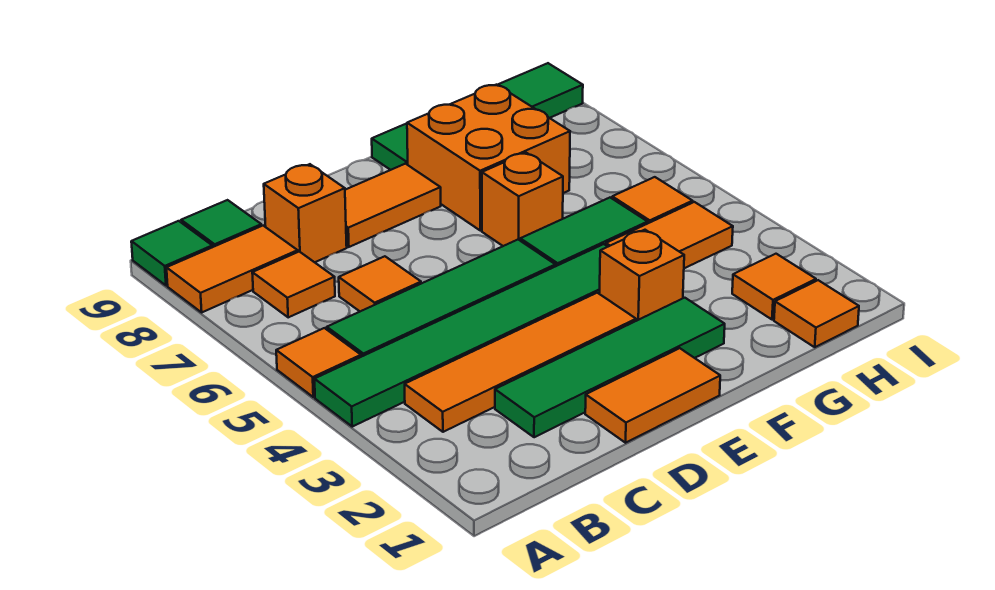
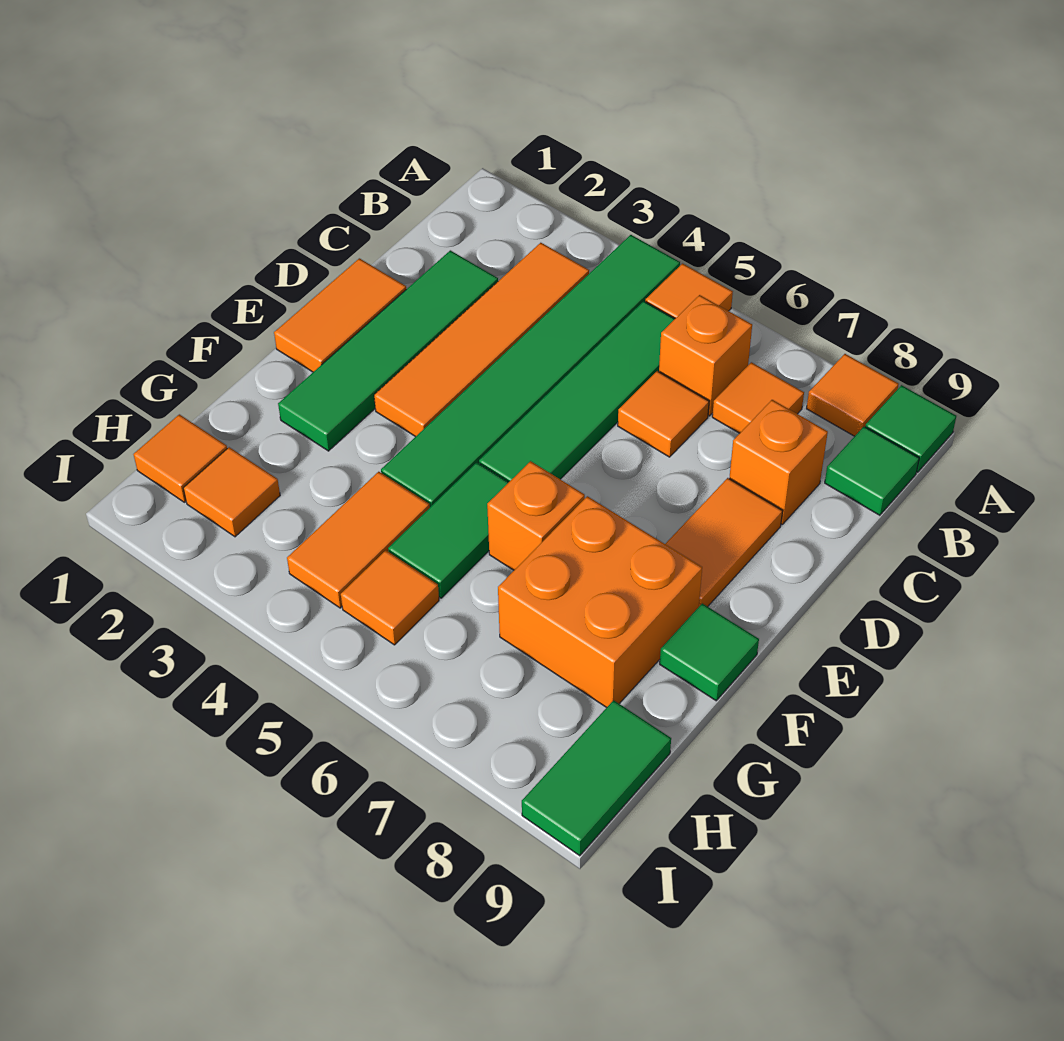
orange 1x2 tile [167,226,298,312] -> orange 1x1 tile [806,354,899,436]
orange 1x1 brick [599,230,684,321] -> orange 1x1 brick moved to [659,295,752,416]

